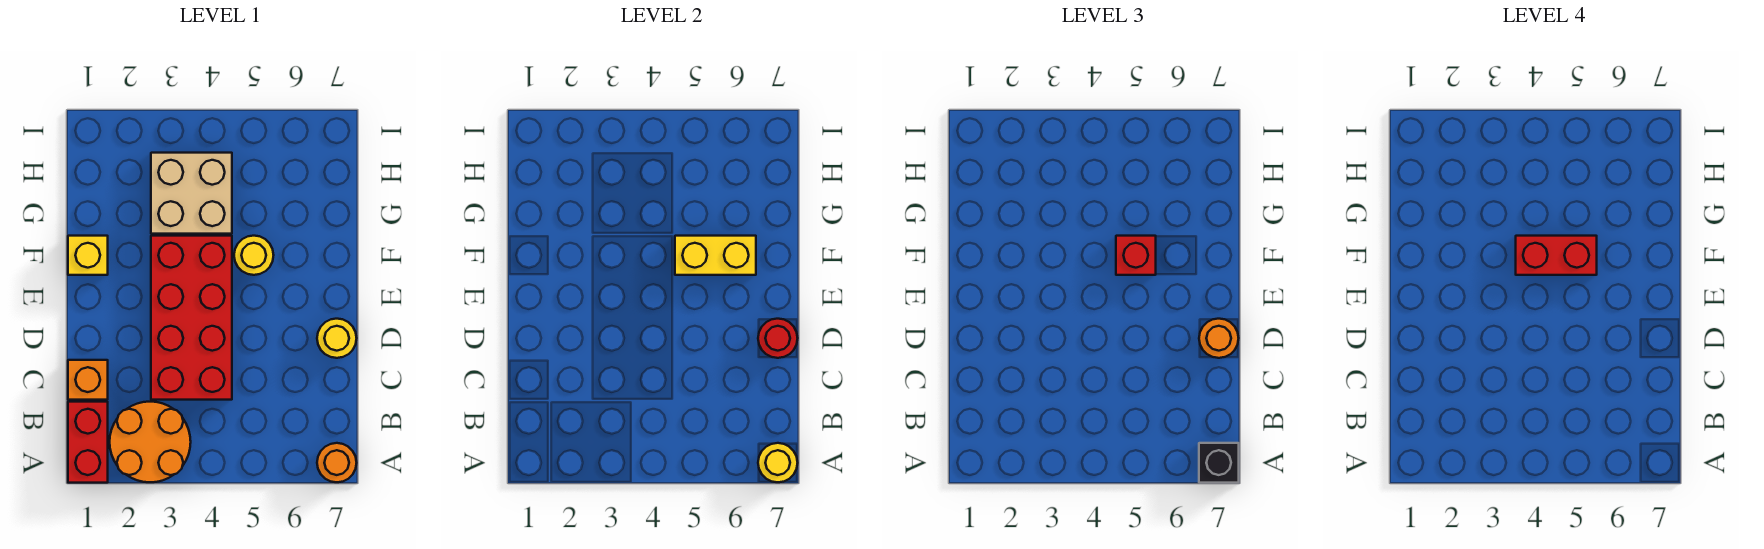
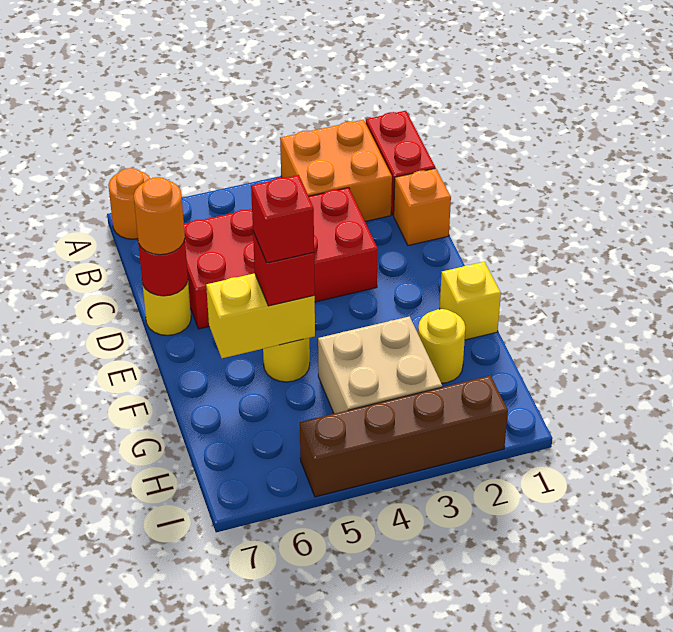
orange 2x2 round brick [110,402,191,482] -> orange 2x2 brick [280,120,392,221]
yellow 1x1 round brick [758,443,798,482] -> yellow 1x1 round brick moved to [418,309,465,383]
black 1x1 brick [1199,443,1239,483] -> none
red 2x4 brick [151,236,232,400] -> red 2x4 brick turned to [184,188,378,329]
red 1x2 brick [1516,236,1597,275] -> red 1x1 brick [251,175,314,263]
none -> brown 1x4 brick [300,376,508,497]

